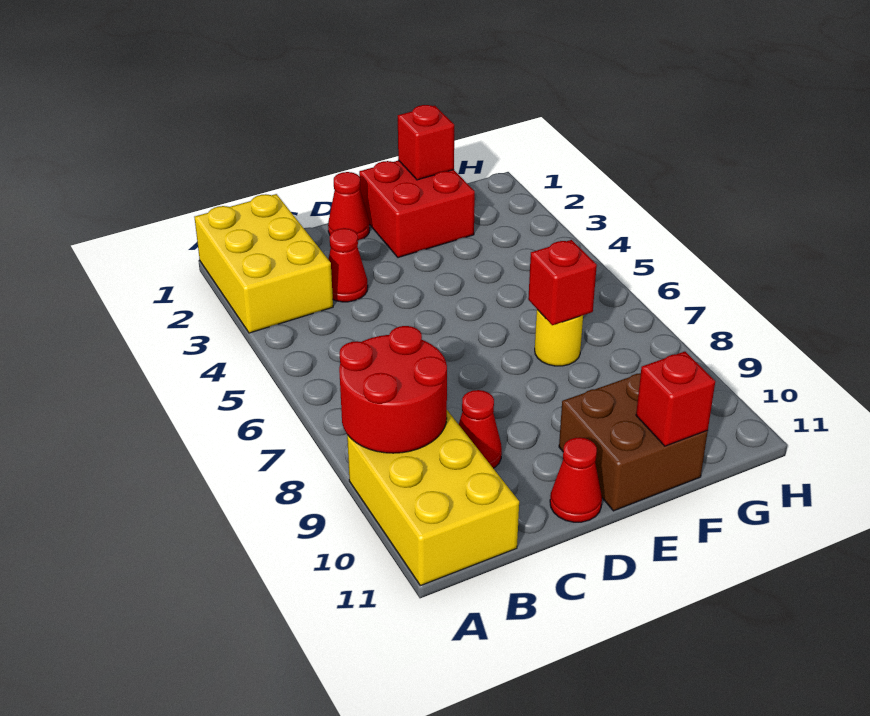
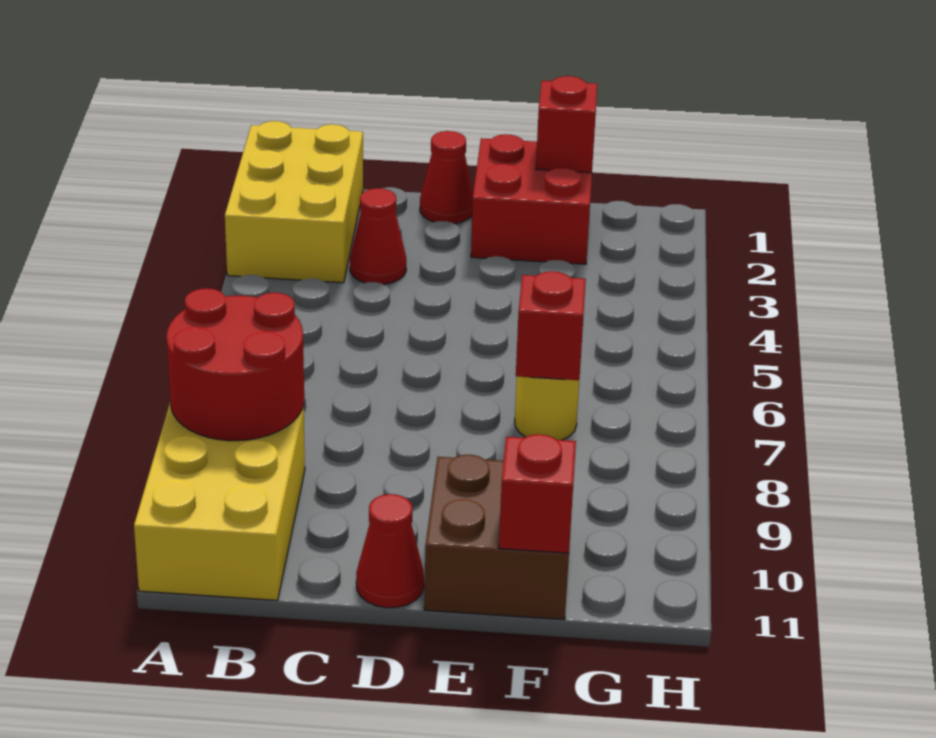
red 1x1 cone [459,390,502,468] -> none

